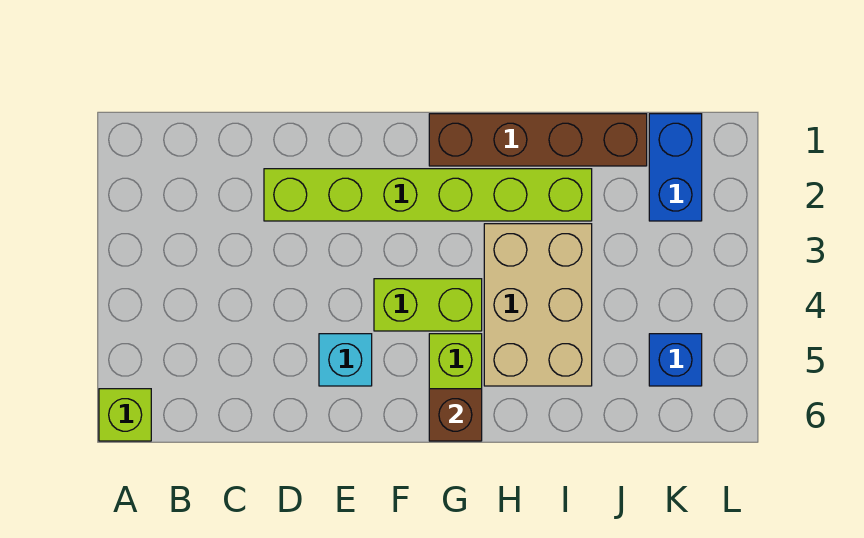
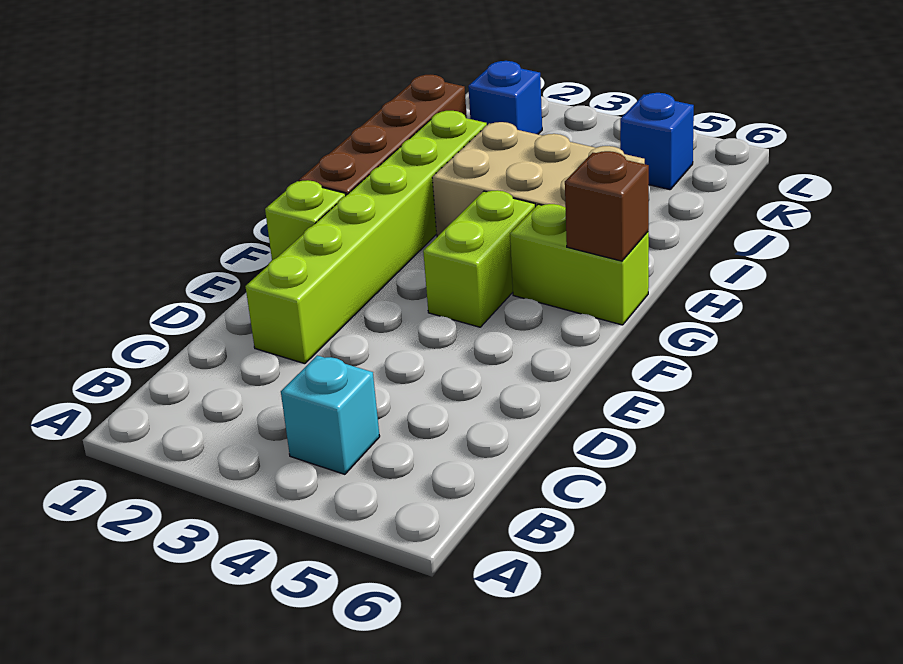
lime 1x1 brick [99,389,151,441] -> lime 1x1 brick moved to [265,180,346,260]
cyan 1x1 brick [319,334,372,386] -> cyan 1x1 brick moved to [281,355,380,474]
blue 1x2 brick [649,114,702,221] -> blue 1x1 brick [468,61,542,134]

